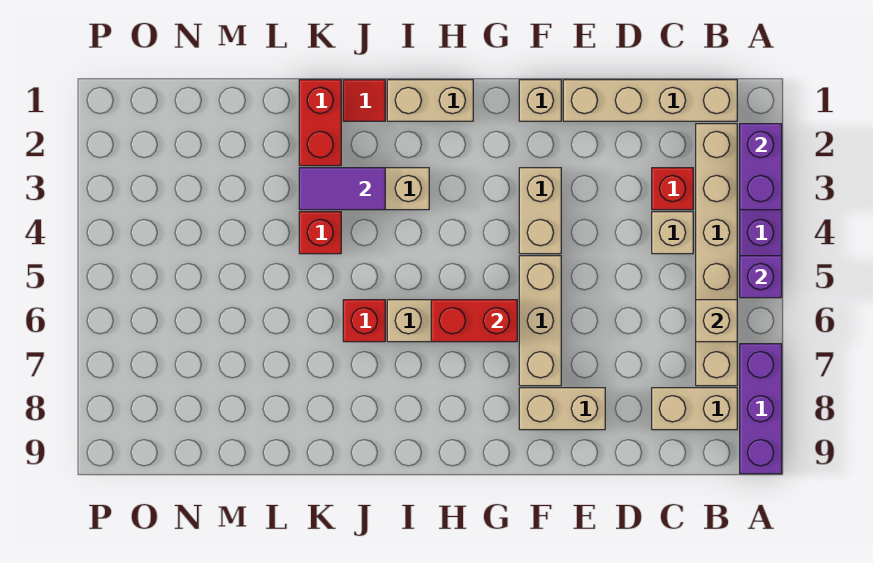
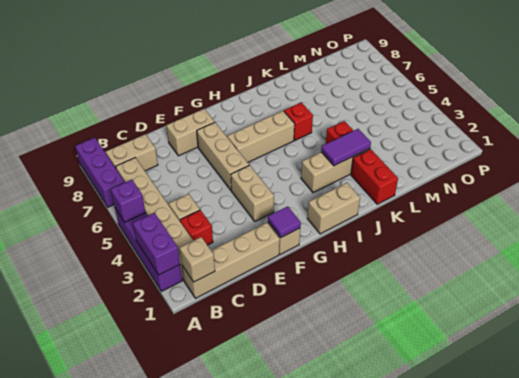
tan 1x1 brick [696,300,737,342] -> tan 1x1 brick moved to [180,237,215,282]
none -> purple 1x1 tile [268,206,301,238]
red 1x2 brick [431,300,517,342] -> none
red 1x1 tile [343,80,385,121] -> none

